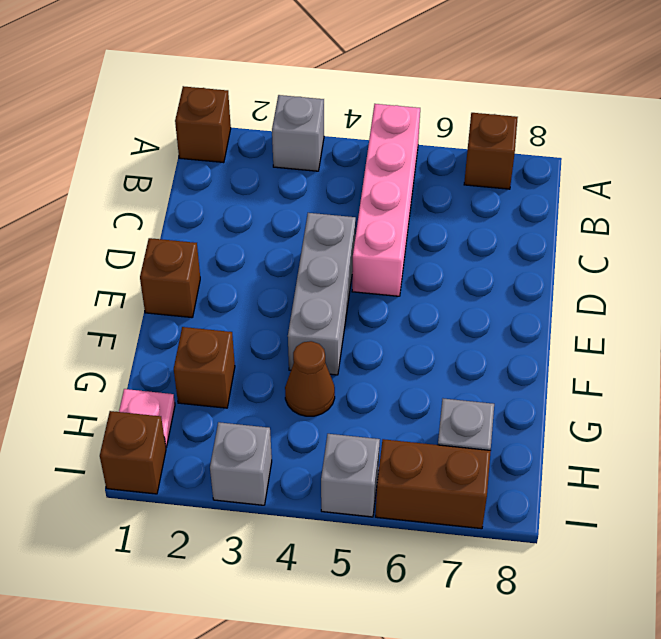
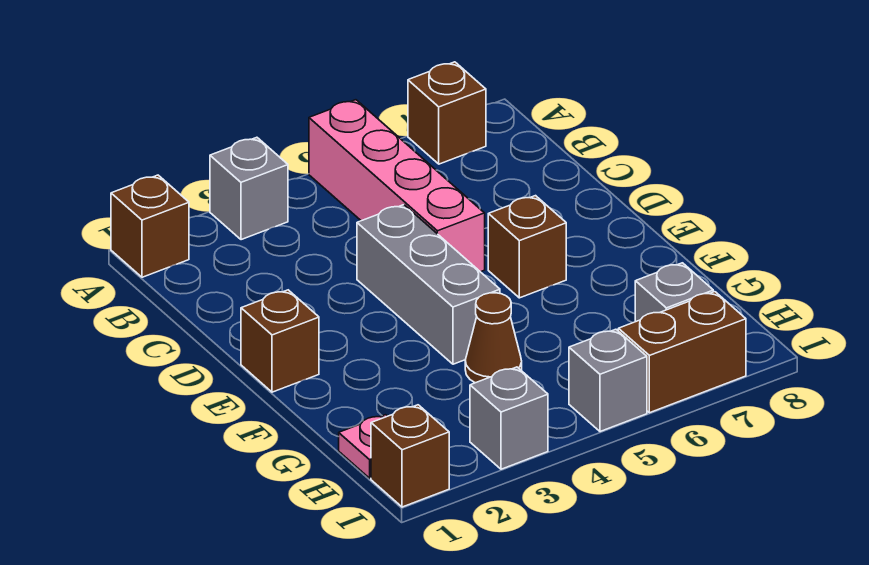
brown 1x1 brick [174,327,235,408] -> brown 1x1 brick moved to [488,196,566,298]

